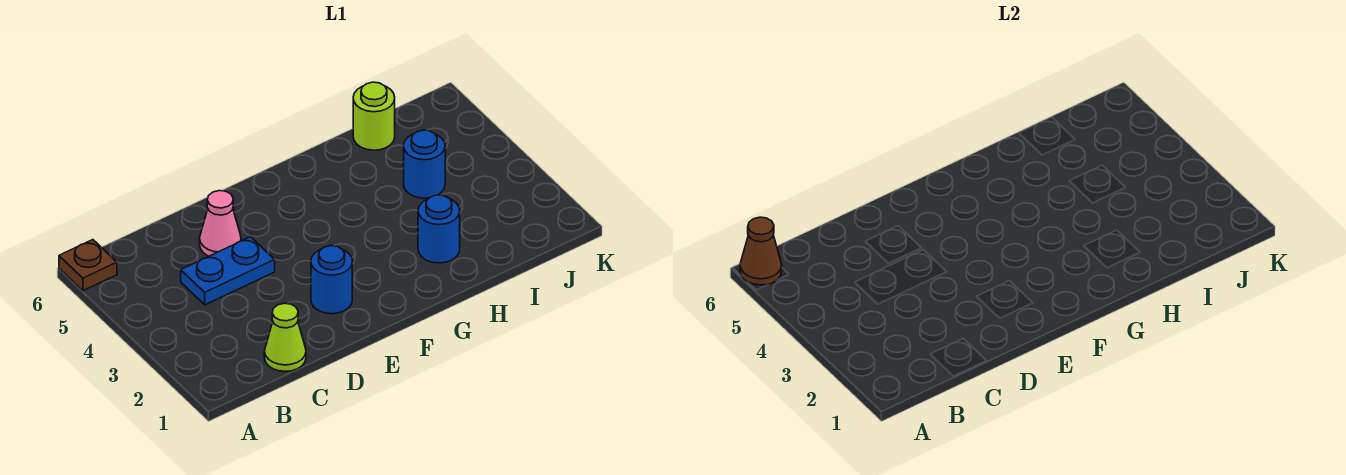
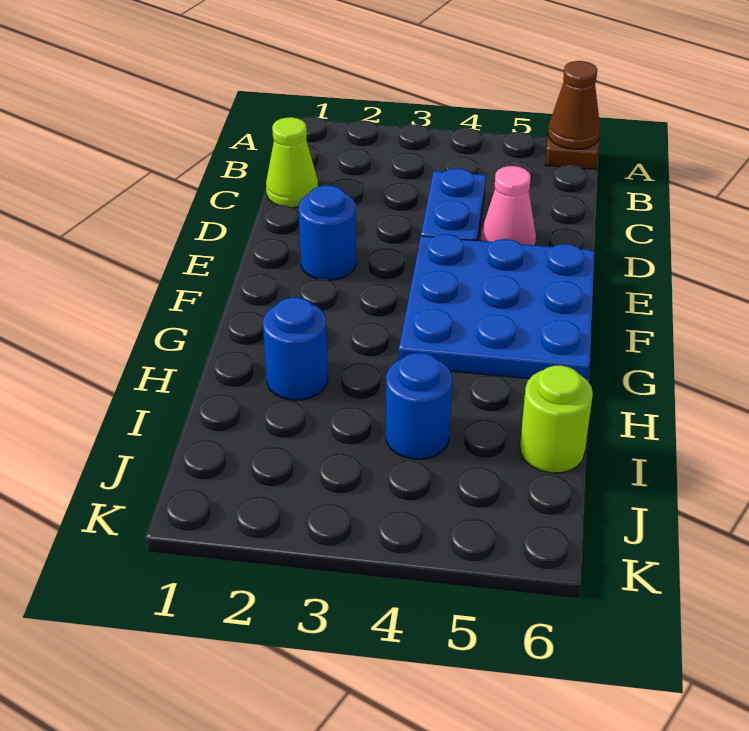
none -> blue 3x3 plate [399,234,595,381]

